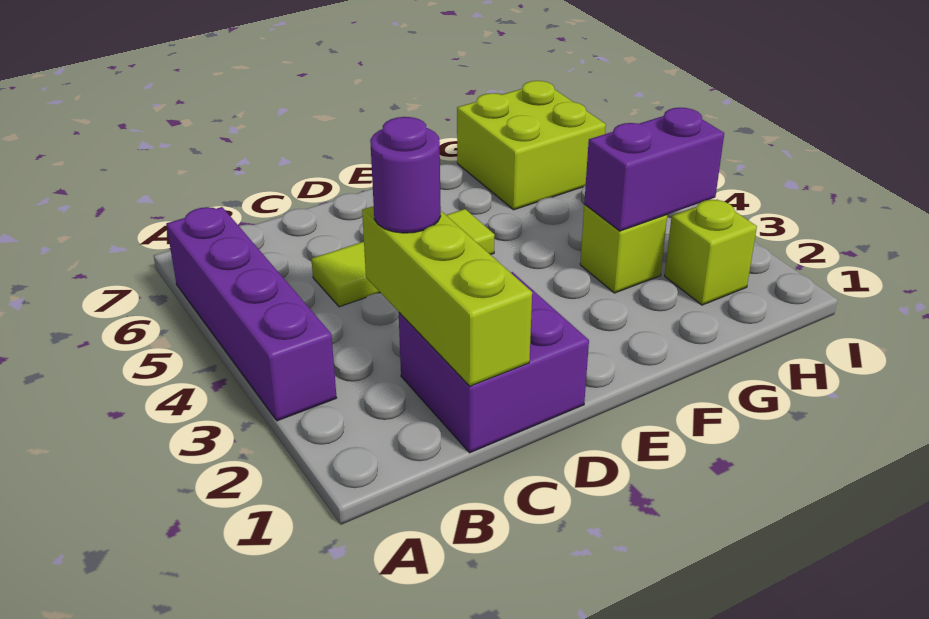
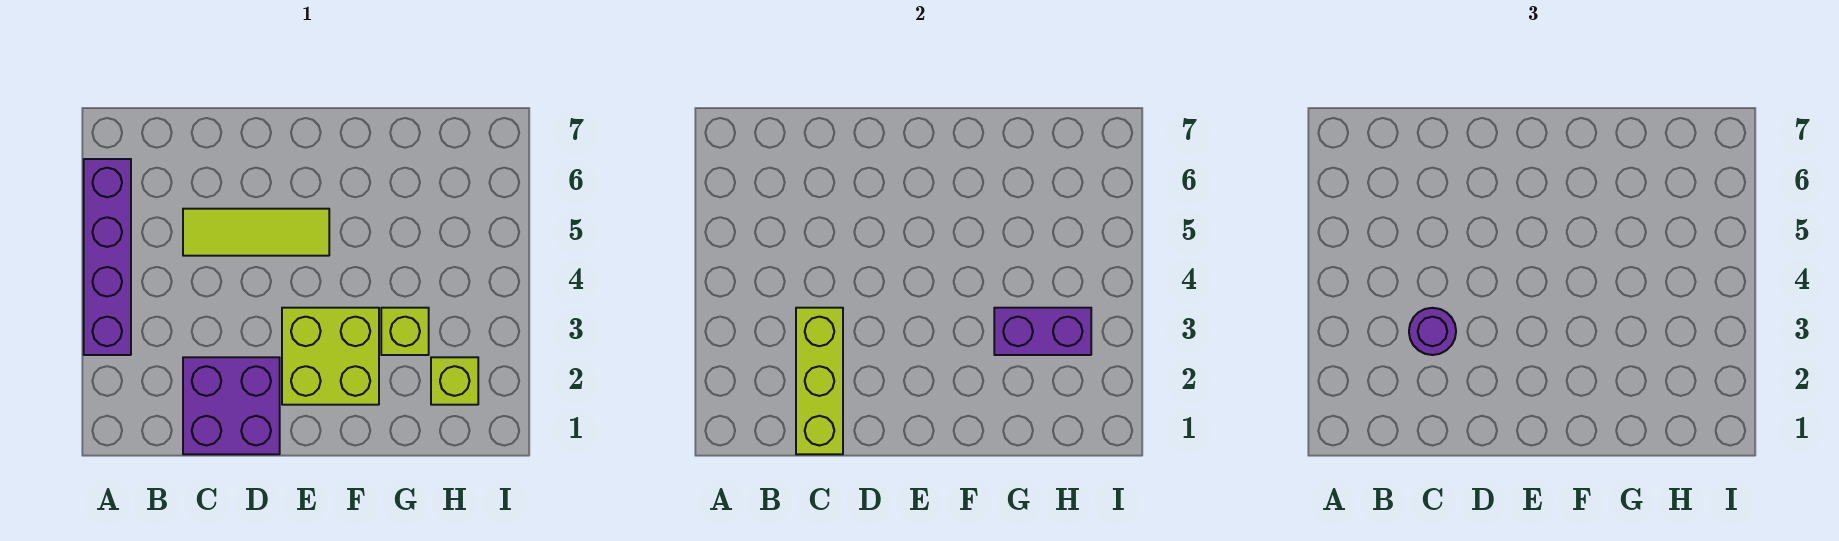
lime 2x2 brick [457,81,606,210] -> lime 2x2 brick moved to [282,308,379,405]

